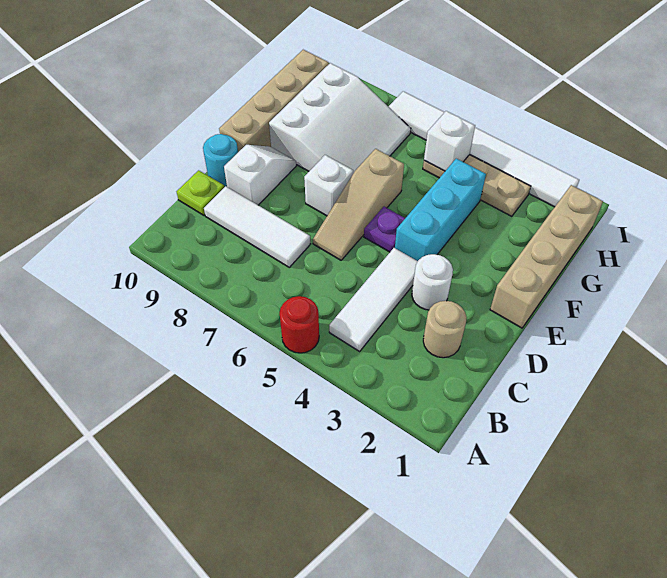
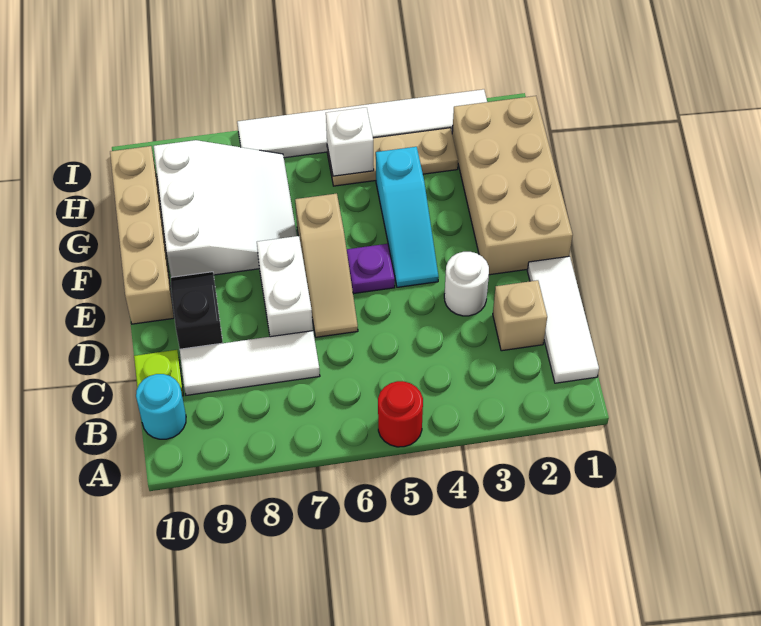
white 1x3 tile [329,248,418,351] -> white 1x3 tile moved to [527,256,599,383]
tan 1x1 round brick [423,301,467,358] -> tan 1x1 brick [493,280,547,351]
white 1x2 slope [224,145,296,205] -> black 1x2 slope [171,272,223,349]
cyan 1x1 round brick [203,134,238,187] -> cyan 1x1 round brick moved to [136,374,186,439]
tan 1x4 brick [490,185,603,328] -> tan 2x4 brick [452,96,573,275]
cyan 1x3 brick [395,159,486,261] -> cyan 1x3 slope [376,147,439,287]
white 1x1 brick [304,155,353,216] -> white 1x2 brick [257,236,313,337]

